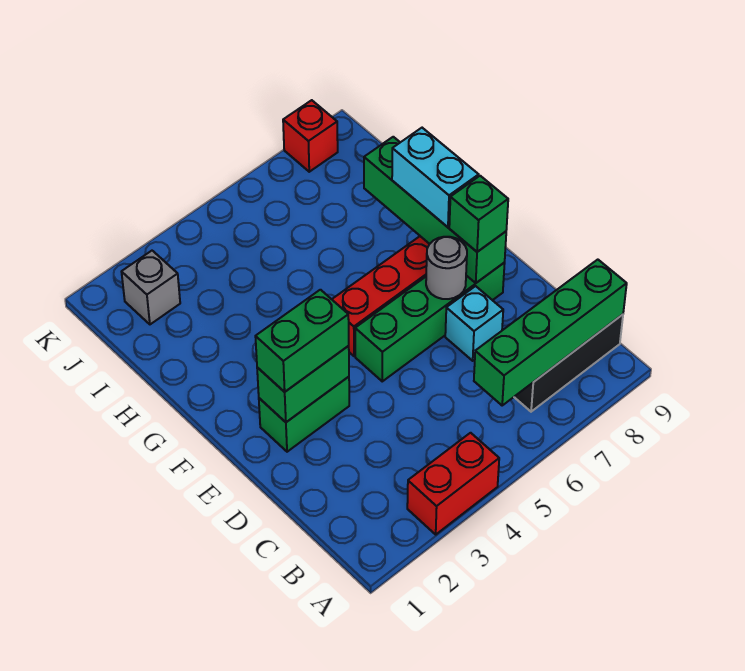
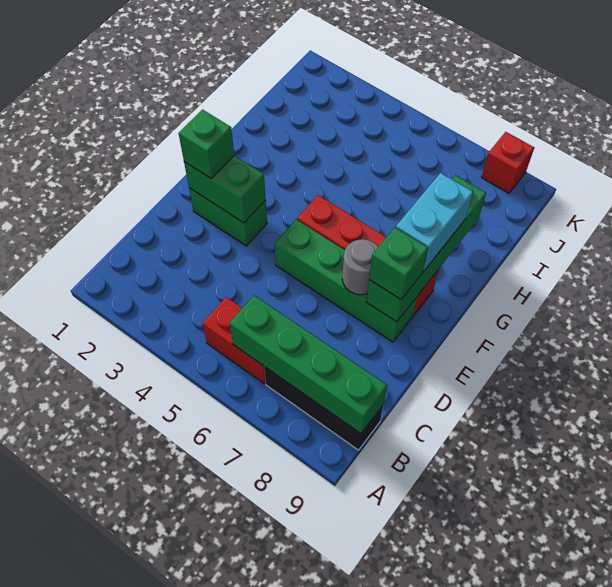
red 1x2 brick [407,433,499,534] -> red 1x2 brick moved to [203,297,266,384]
cyan 1x1 brick [445,286,503,361] -> none
green 1x2 brick [255,290,349,392] -> green 1x1 brick [179,110,234,179]
grey 1x1 brick [122,251,180,324] -> none

